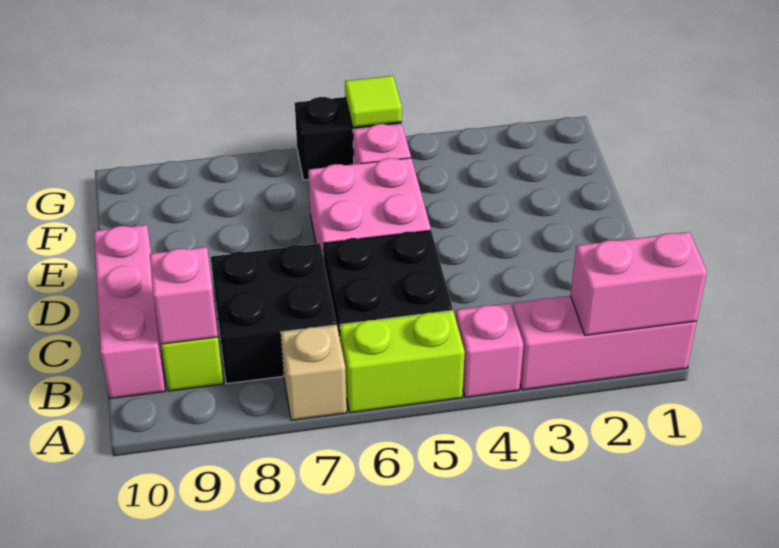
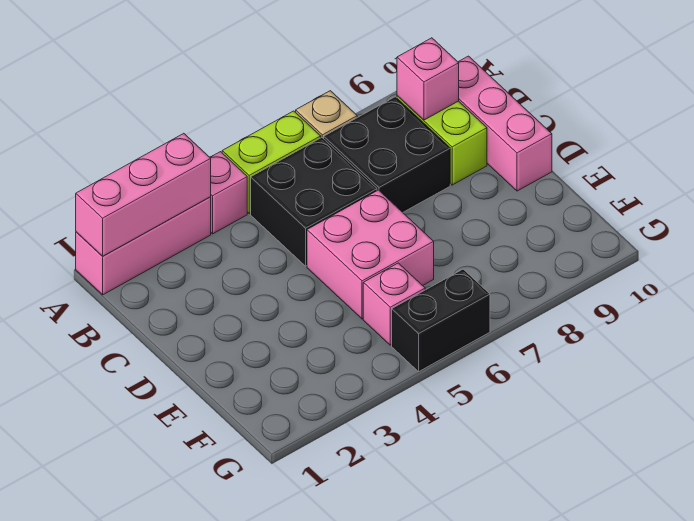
pink 1x2 brick [570,232,707,335] -> pink 1x3 brick [76,133,211,256]
lime 1x1 tile [345,76,402,127] -> none

